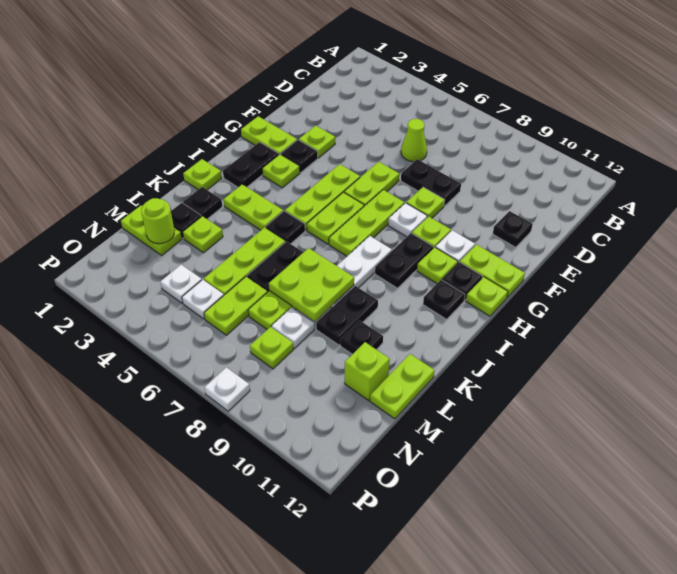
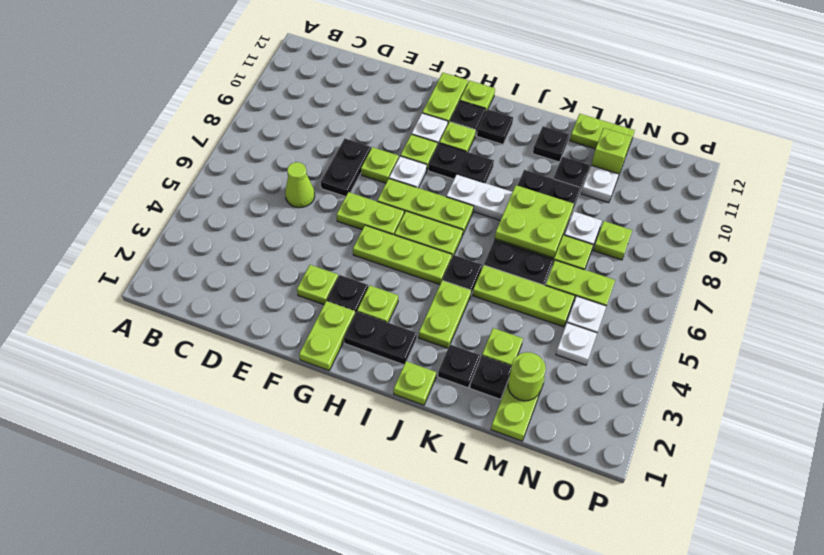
black 1x1 plate [493,211,533,247] -> black 1x1 plate moved to [533,126,569,162]
white 1x1 plate [205,367,250,411] -> white 1x1 plate moved to [581,166,619,203]

